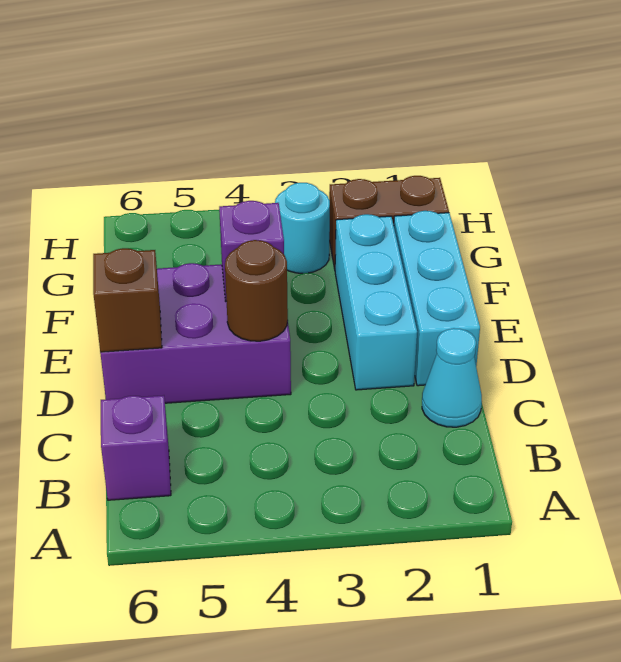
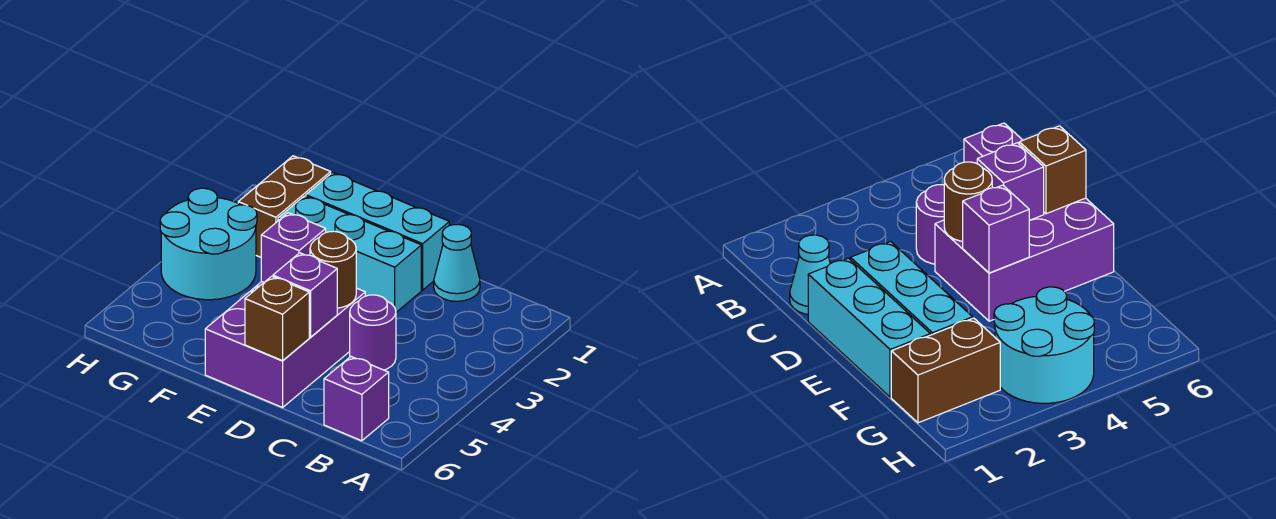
none -> purple 1x1 round brick [350,295,396,370]
none -> purple 1x1 brick [273,253,337,337]
cyan 1x1 round brick [275,183,330,273] -> cyan 2x2 round brick [160,188,257,300]

